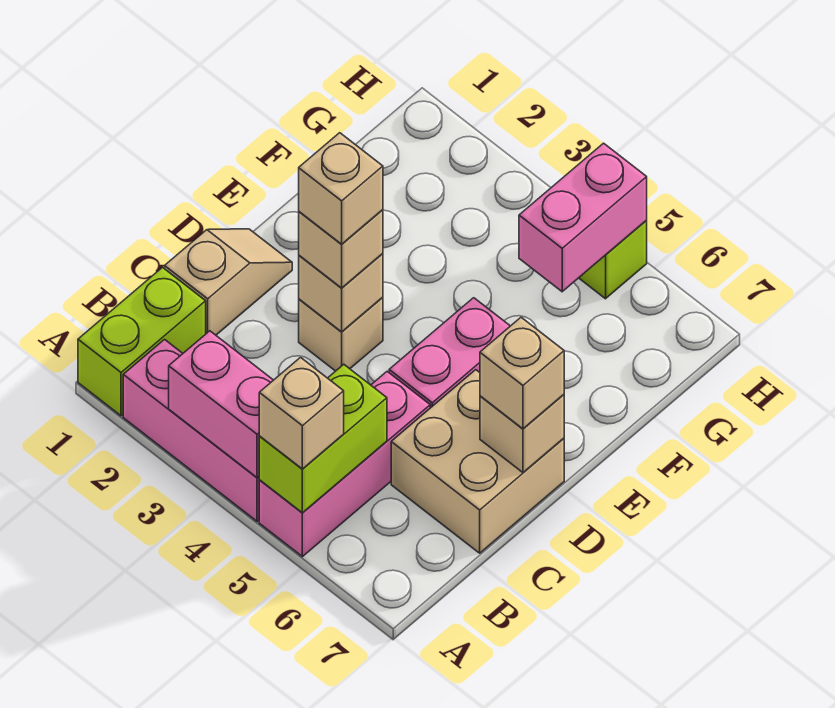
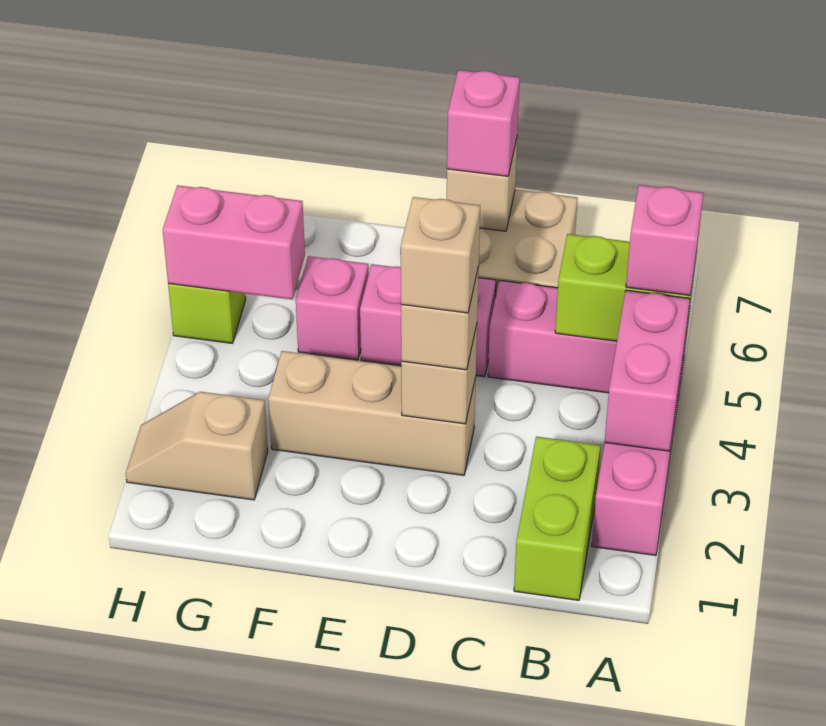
lime 1x2 brick [78,268,206,416] -> lime 1x2 brick turned to [514,437,601,600]
tan 1x1 brick [259,358,344,469] -> pink 1x1 brick [626,185,704,295]
tan 1x2 slope [165,229,292,335] -> tan 1x2 slope moved to [126,392,268,500]
tan 1x1 brick [299,297,383,371] -> tan 1x3 brick [268,351,476,475]
tan 1x1 brick [480,317,564,429] -> pink 1x1 brick [447,70,520,176]
none -> pink 1x1 brick [296,256,369,360]

